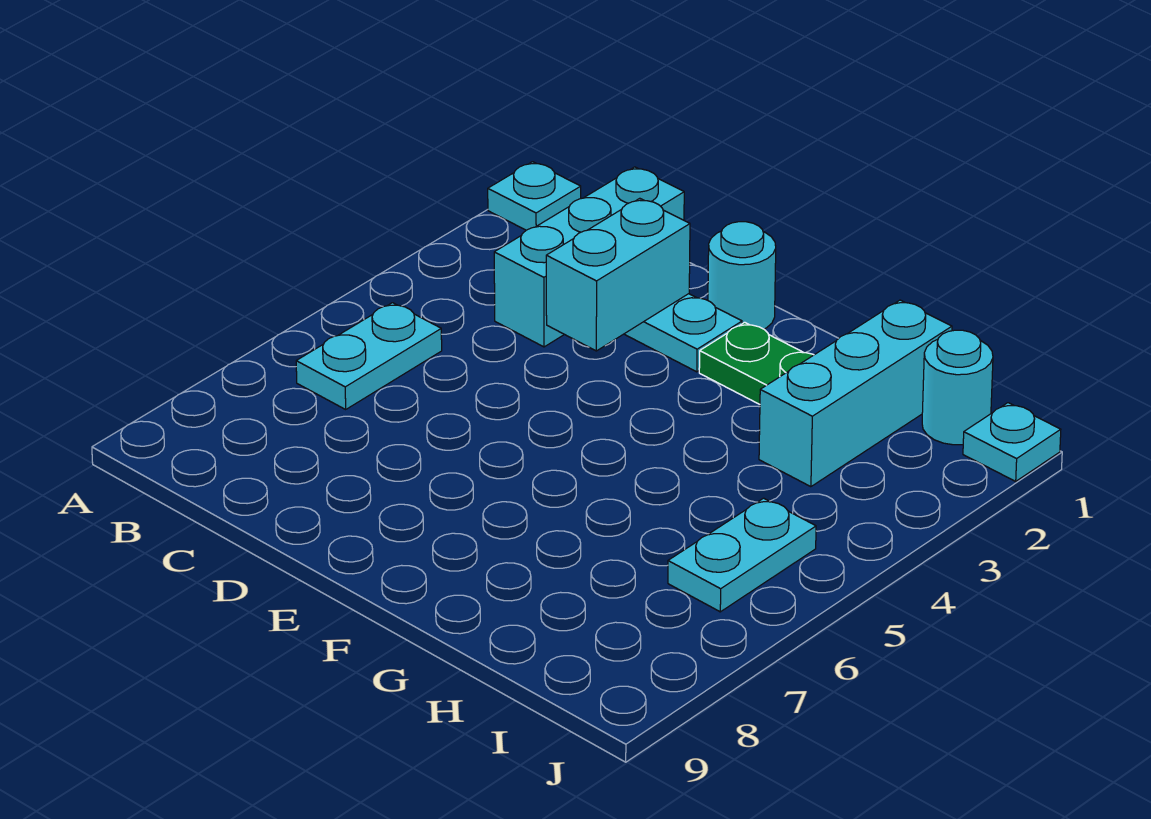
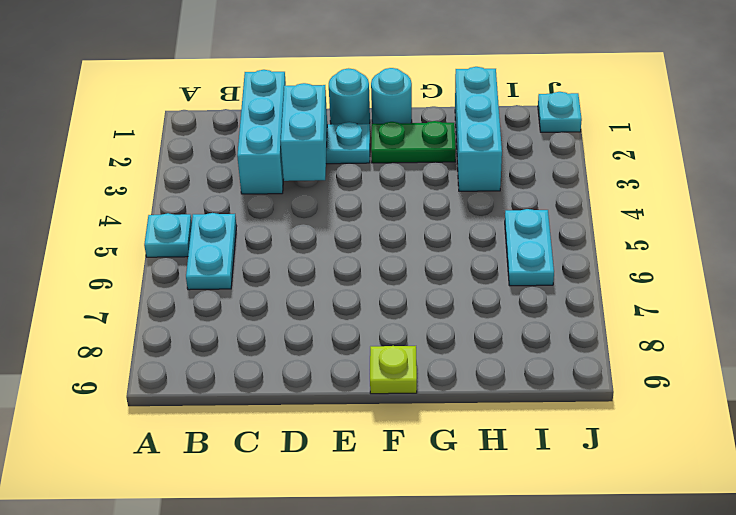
cyan 1x1 plate [488,162,581,230] -> cyan 1x1 plate moved to [144,213,192,257]
none -> lime 1x1 plate [370,346,417,394]
cyan 1x1 round brick [922,330,993,445] -> cyan 1x1 round brick moved to [371,68,412,124]

